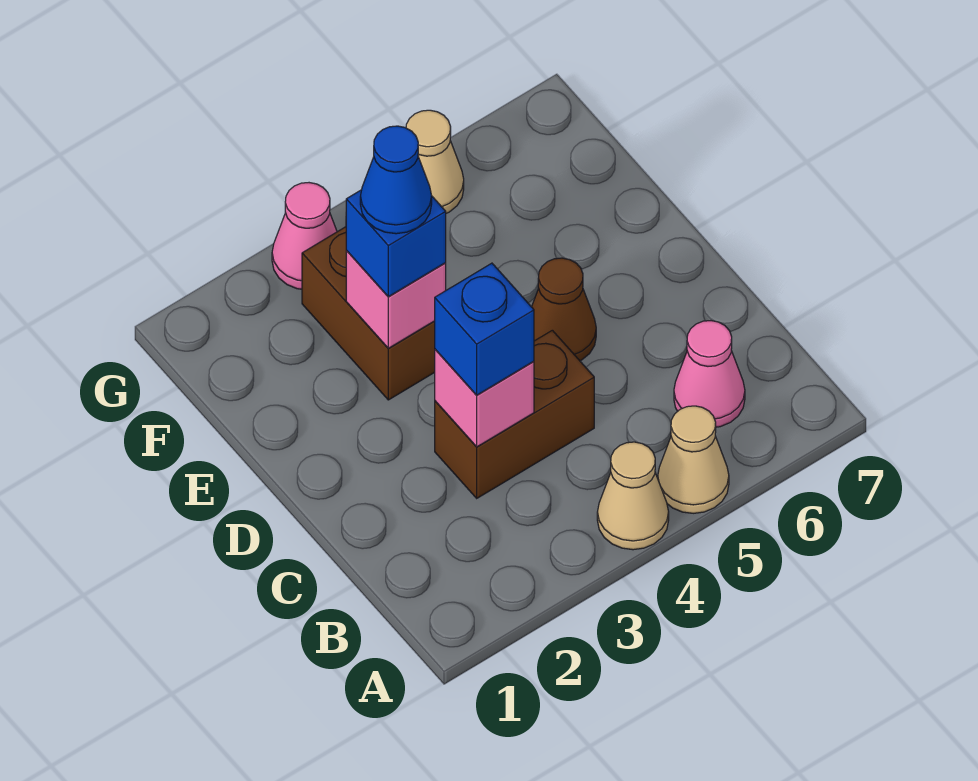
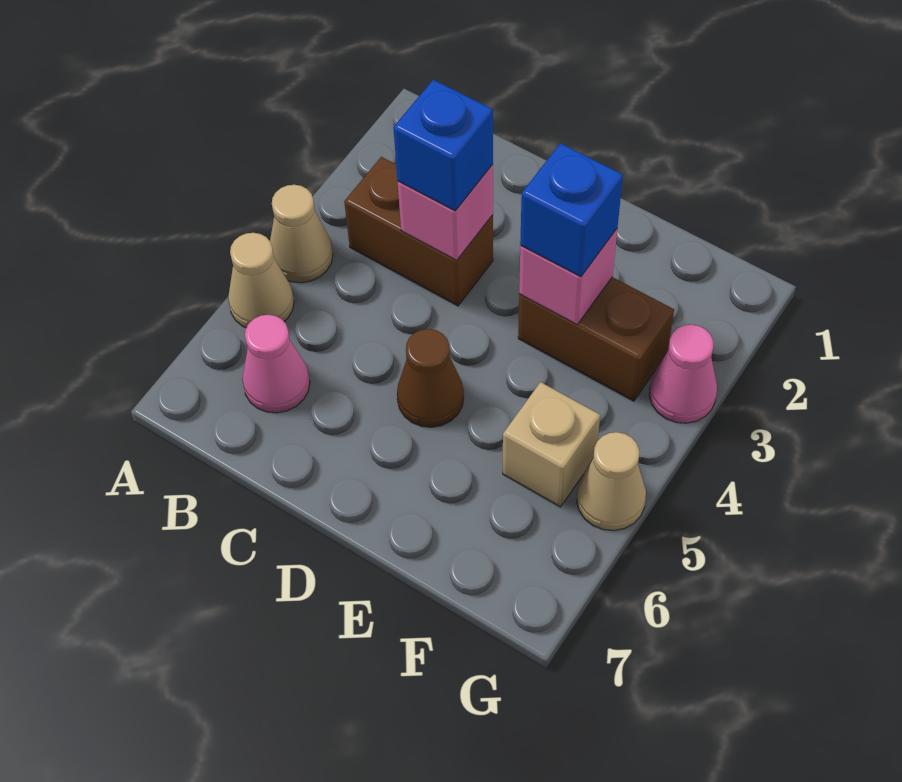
brown 1x2 brick [435,330,594,498] -> brown 1x2 brick turned to [344,157,493,306]
blue 1x1 cone [360,126,432,234] -> none
none -> tan 1x1 brick [503,382,600,507]

